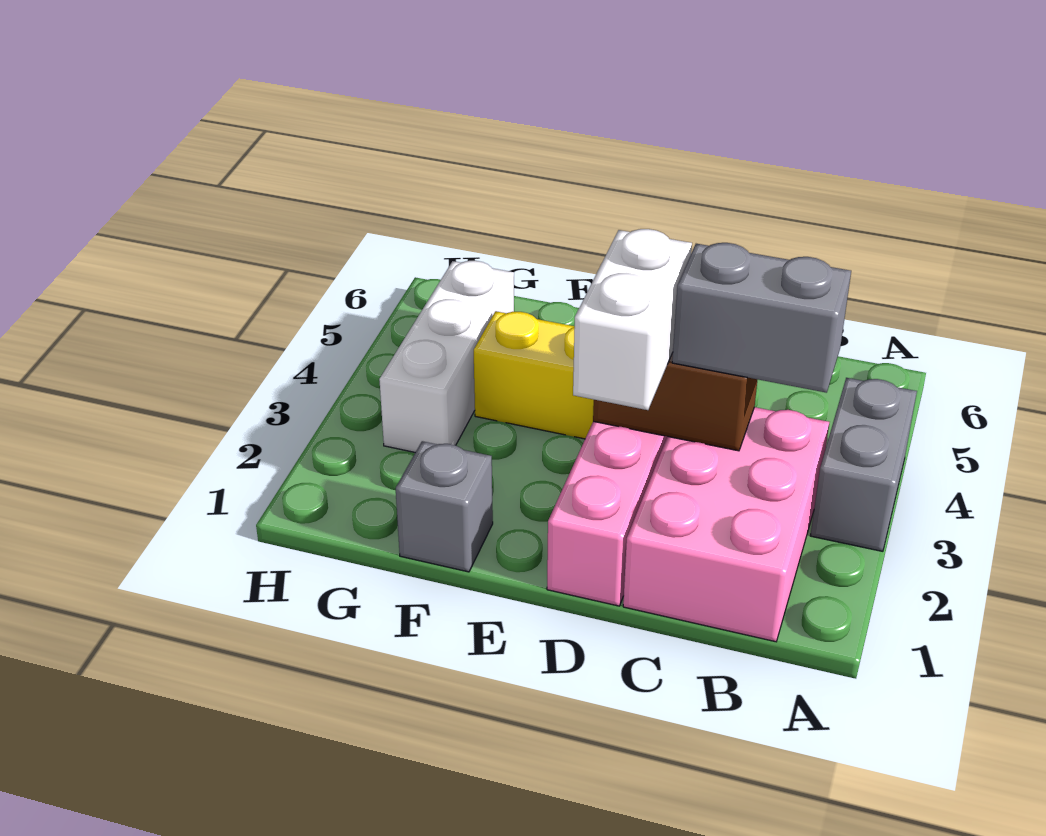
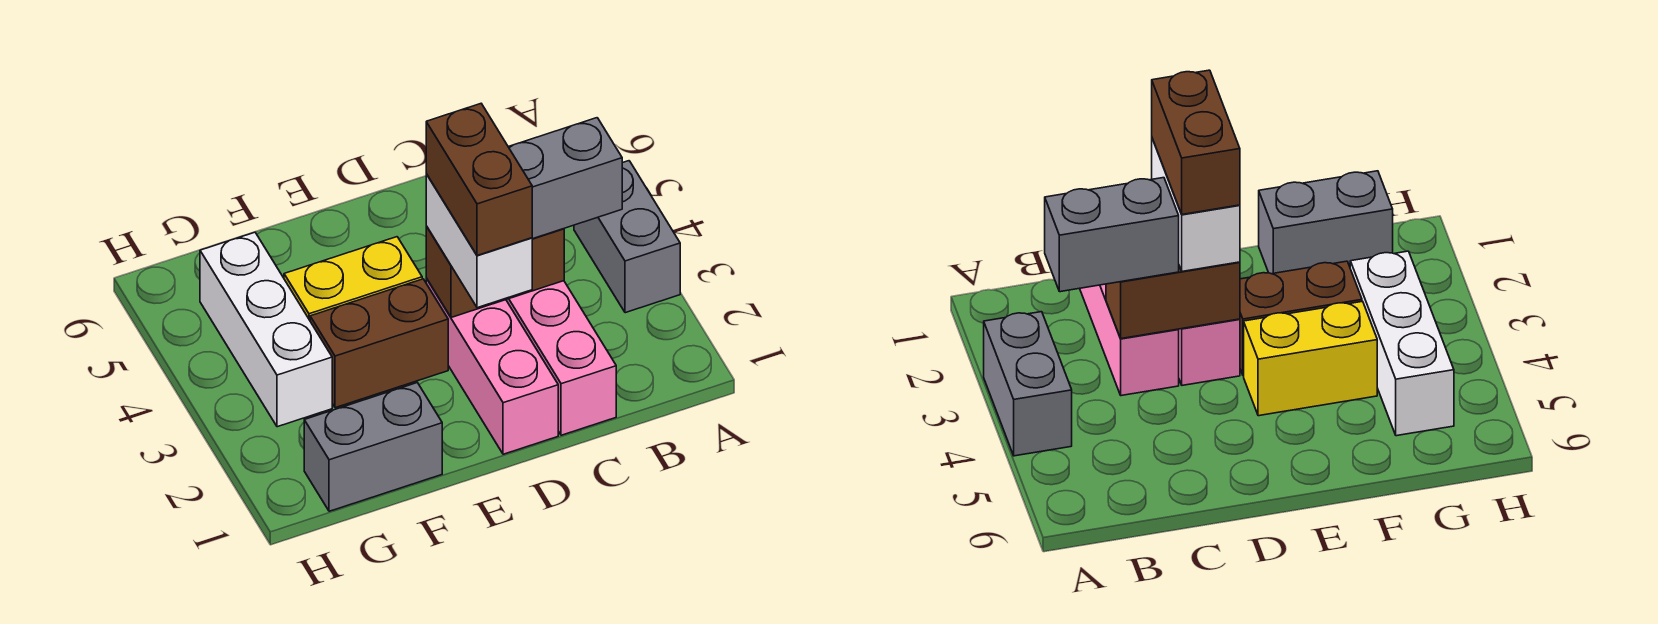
pink 2x3 brick [623,407,829,642] -> pink 1x3 brick [506,281,616,435]
none -> brown 1x2 brick [426,104,532,255]
none -> brown 1x2 brick [310,279,448,408]
grey 1x1 brick [396,441,493,572] -> grey 1x2 brick [304,383,442,511]

